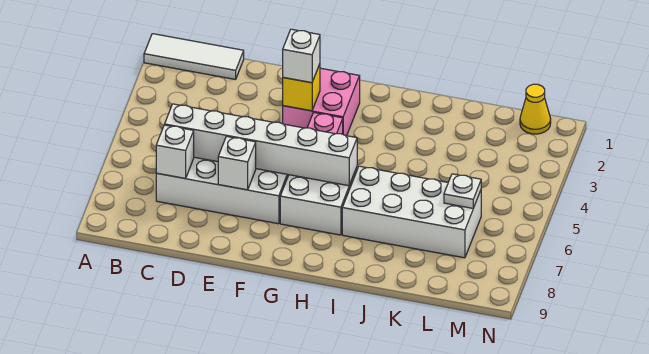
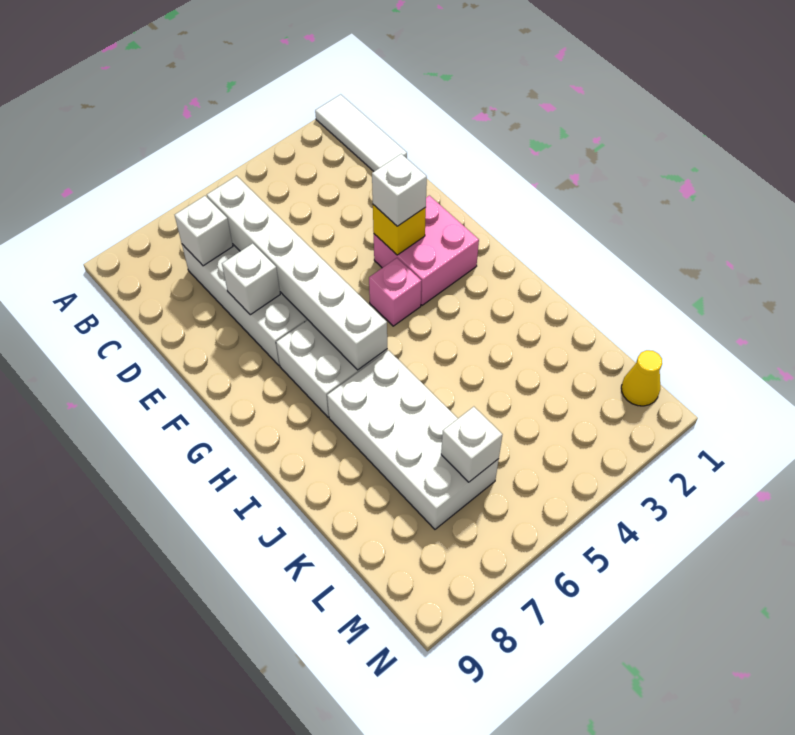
white 1x1 plate [444,174,481,208] -> white 1x1 brick [441,407,502,482]

